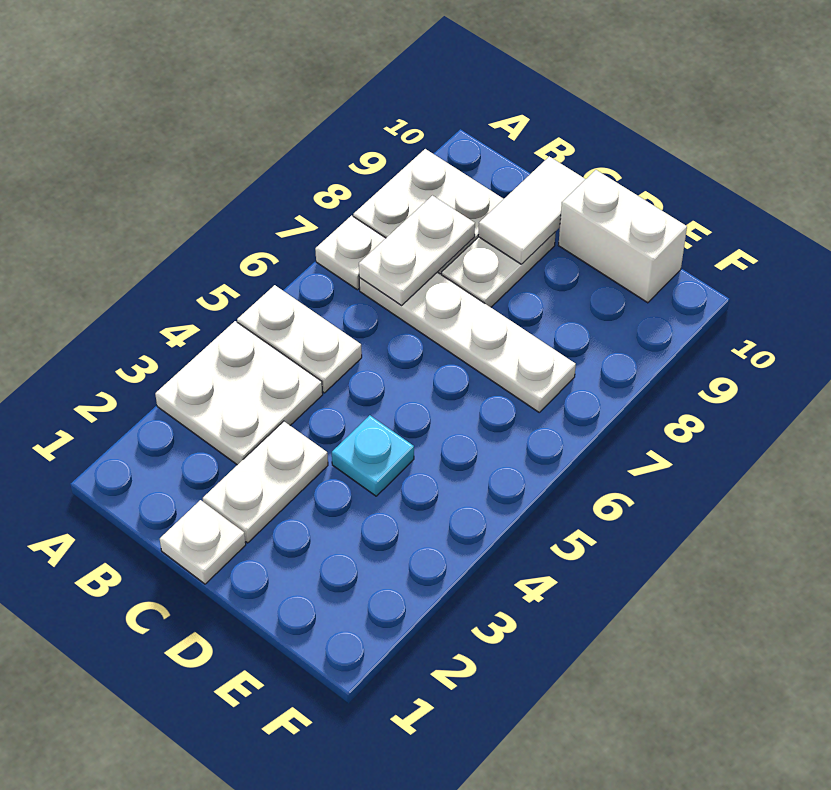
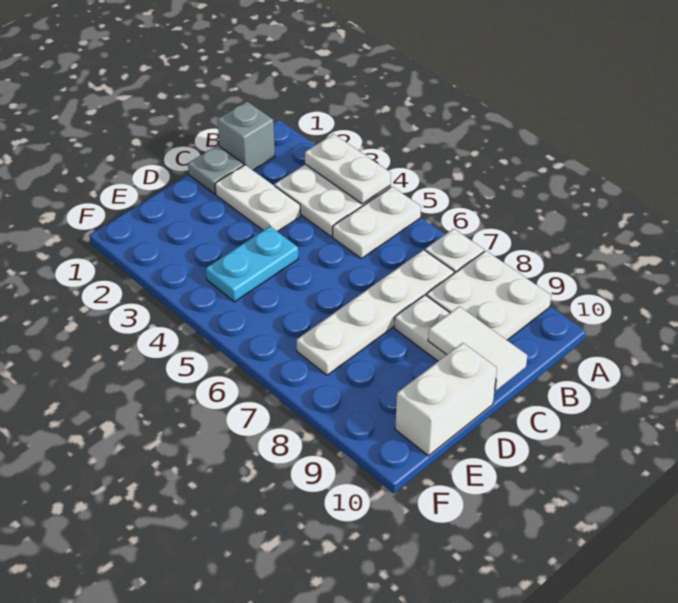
none -> grey 1x1 brick [217,102,275,170]
white 1x2 plate [359,196,475,305] -> white 1x2 plate moved to [305,134,391,204]
white 1x1 plate [160,500,246,584] -> grey 1x1 plate [188,145,244,194]
cyan 1x1 plate [332,415,414,496] -> cyan 1x2 plate [206,227,298,302]

